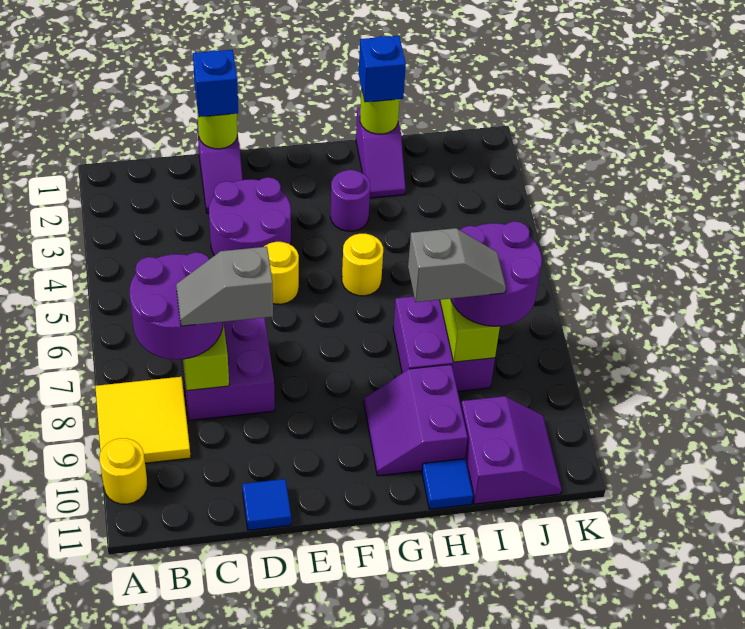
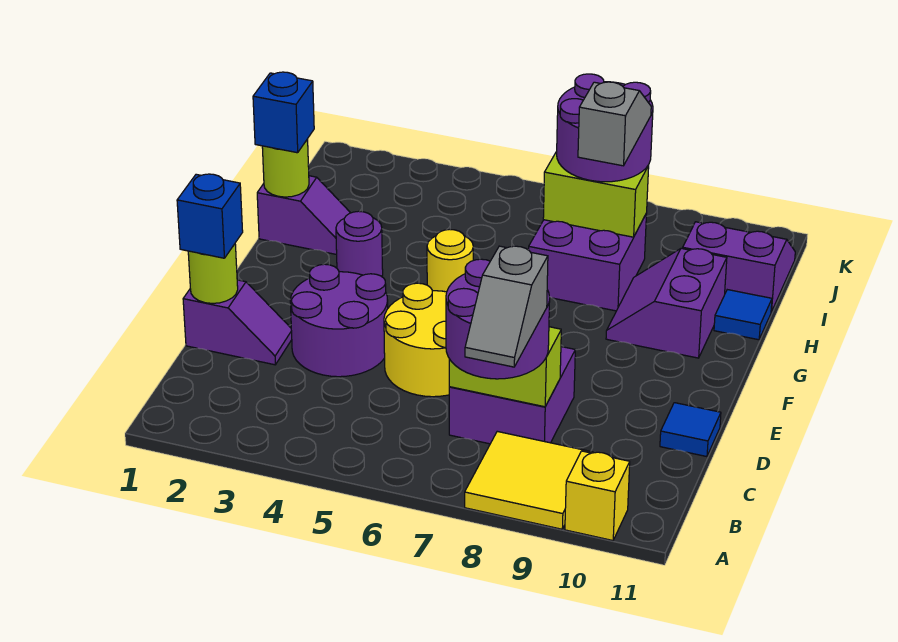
yellow 1x1 round brick [99,438,147,504] -> yellow 1x1 brick [565,451,630,541]
grey 1x2 slope [176,247,273,326] -> grey 1x2 slope moved to [465,246,548,367]
yellow 1x1 round brick [264,242,299,304] -> yellow 2x2 round brick [384,283,449,397]
purple 2x2 slope [364,365,468,476] -> purple 2x2 slope turned to [606,249,727,358]

